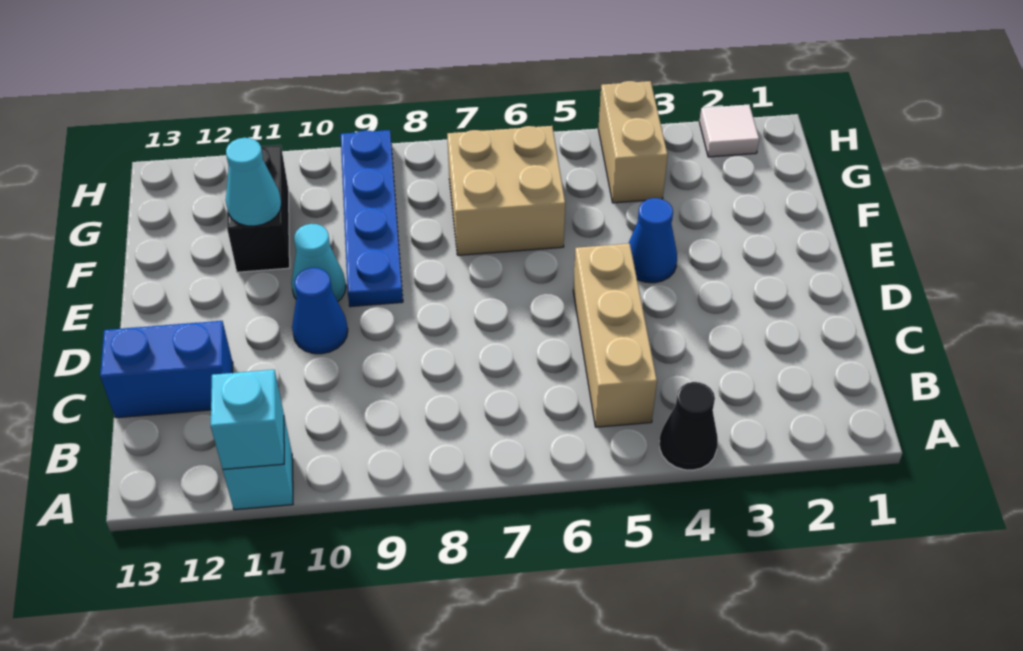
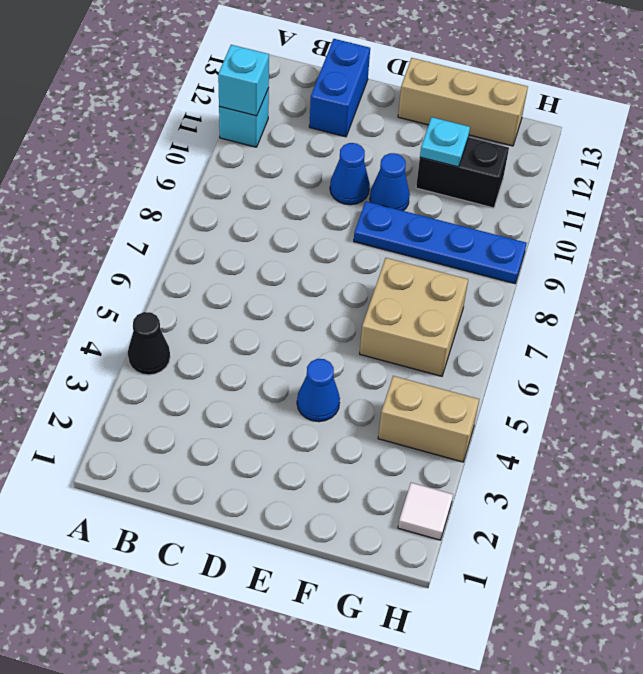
tan 1x3 brick [573,244,657,427] -> tan 1x3 brick moved to [398,58,528,146]
cyan 1x1 cone [291,224,346,301] -> blue 1x1 cone [370,153,410,211]
cyan 1x1 cone [226,138,282,226] -> cyan 1x1 plate [420,117,470,167]

